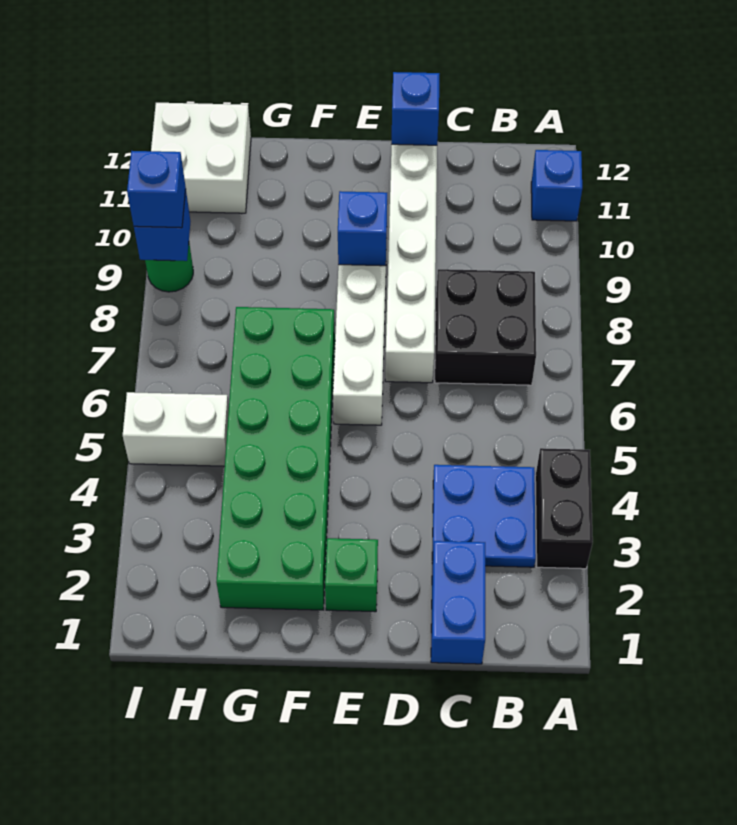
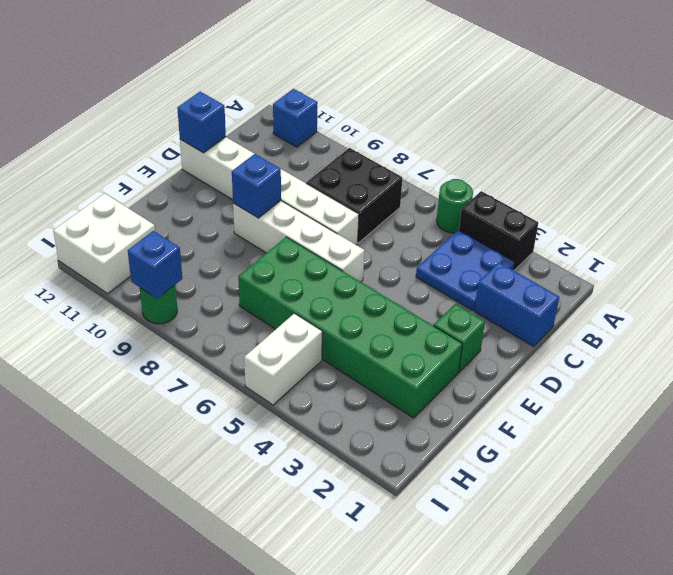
none -> green 1x1 round brick [437,179,473,233]
blue 1x1 brick [127,151,186,228] -> none

